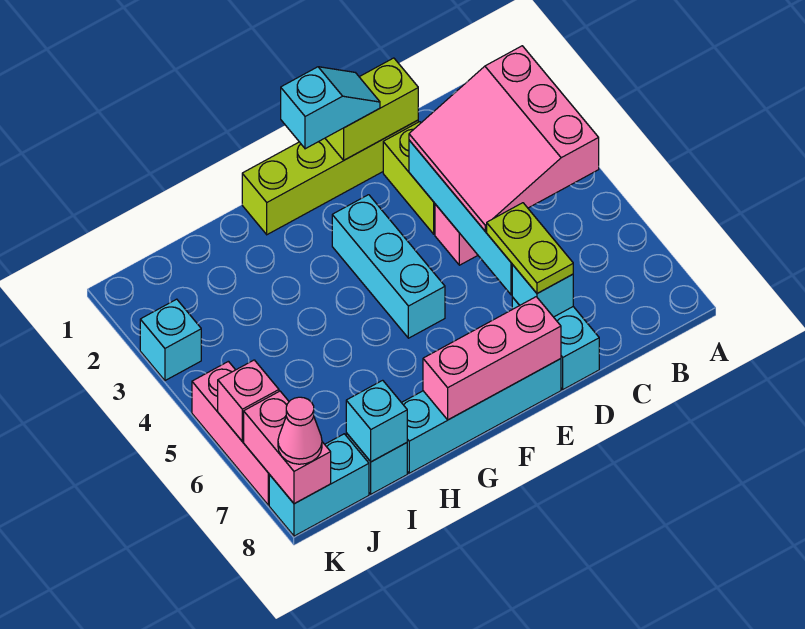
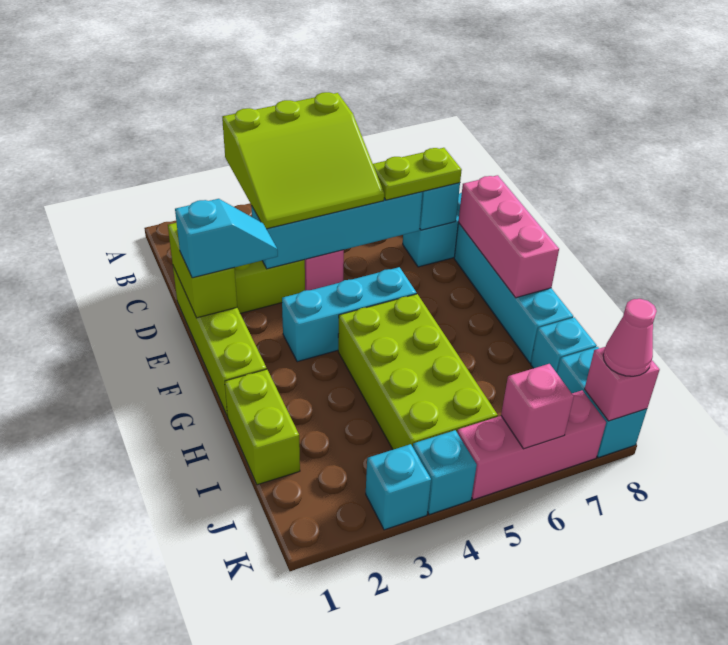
pink 3x3 slope [409,46,599,231] -> lime 3x3 slope [222,92,384,229]
cyan 1x2 slope [281,67,380,149] -> cyan 1x2 slope turned to [175,199,278,278]
none -> lime 2x4 brick [338,294,498,450]
none -> lime 1x2 brick [225,369,300,485]
cyan 1x1 brick [346,380,407,462] -> cyan 1x1 brick moved to [413,430,477,515]
pink 1x2 brick [244,391,331,504] -> pink 1x1 brick [585,347,660,421]

